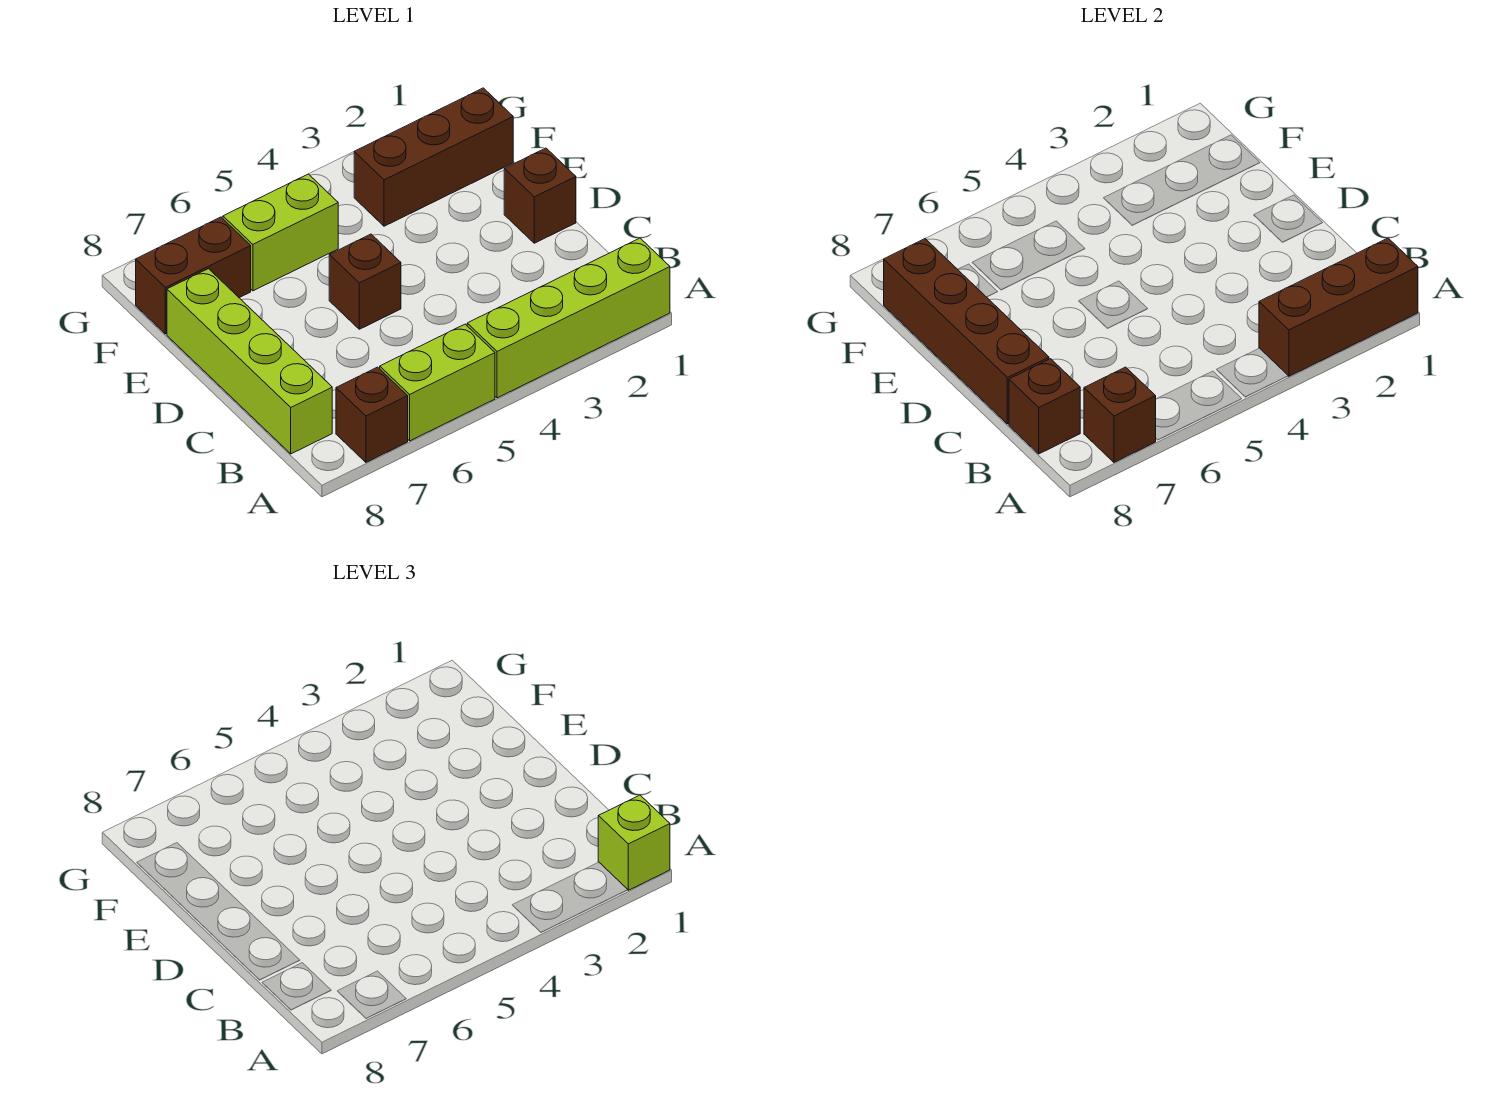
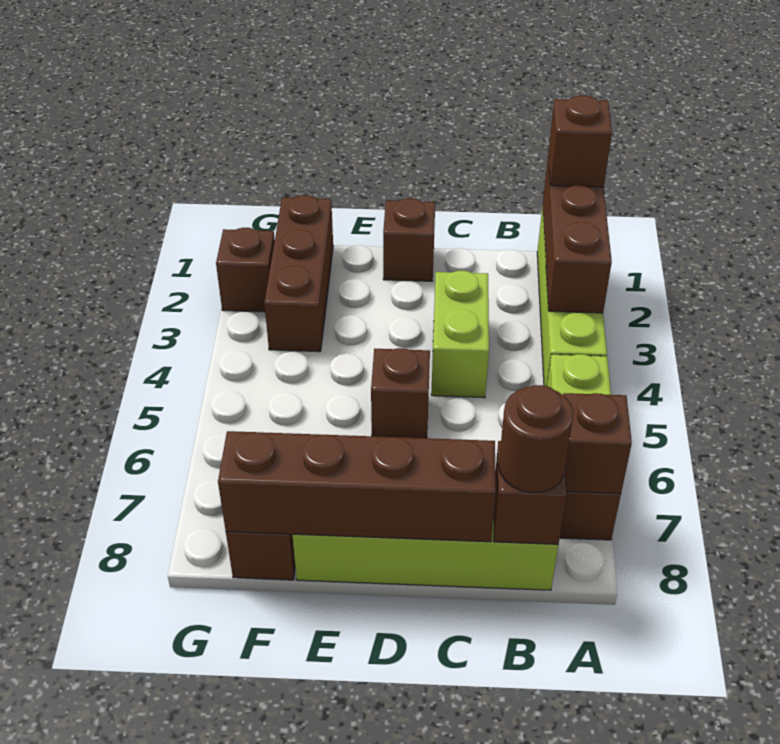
lime 1x1 brick [598,795,670,890] -> brown 1x1 brick [548,95,612,187]
none -> brown 1x1 round brick [499,385,574,493]
lime 1x2 brick [223,174,338,291] -> lime 1x2 brick moved to [431,271,489,398]
none -> brown 1x1 brick [216,228,275,312]

